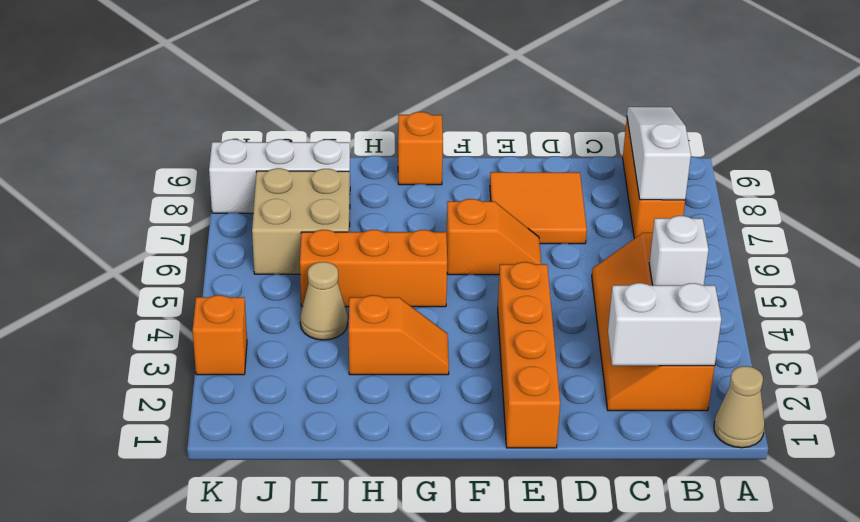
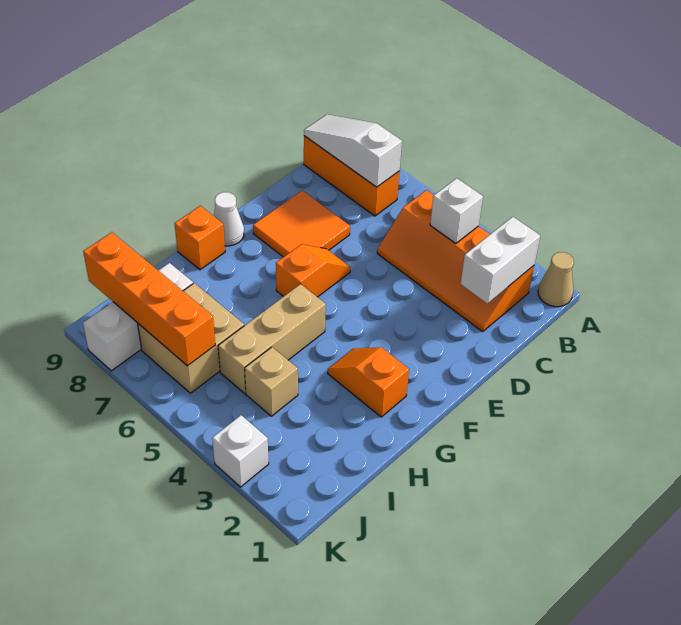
orange 1x4 brick [498,262,560,448] -> orange 1x4 brick moved to [83,232,215,366]
none -> white 1x1 cone [214,192,244,246]
orange 1x2 slope [349,295,449,375] -> orange 1x2 slope turned to [328,347,409,417]
orange 1x3 brick [300,230,447,307] -> tan 1x3 brick [218,284,326,394]
tan 1x1 cone [300,262,348,340] -> tan 1x1 brick [245,347,298,416]
orange 1x1 brick [193,295,247,375] -> white 1x1 brick [212,415,269,487]

